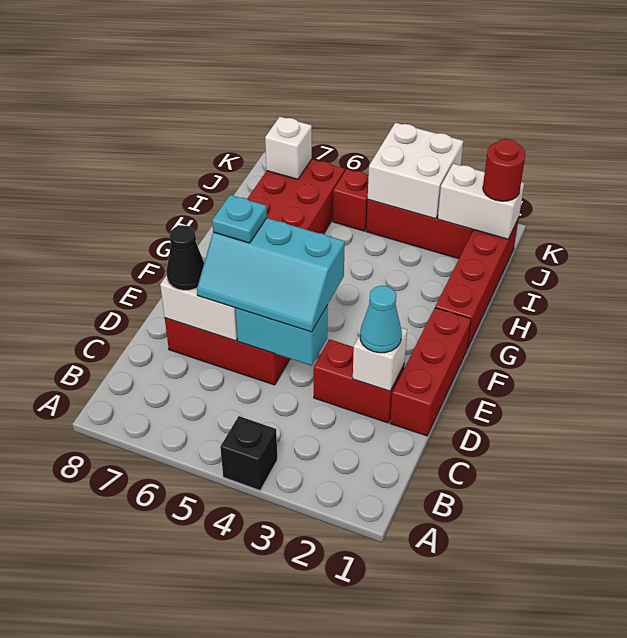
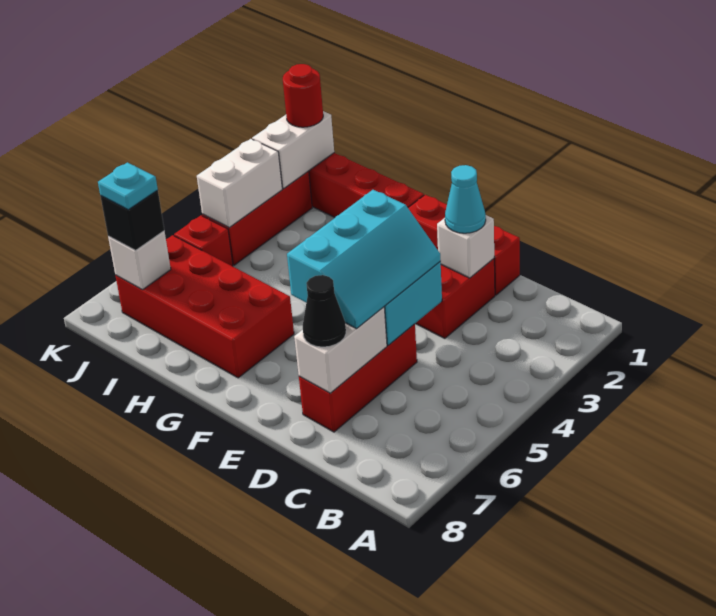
black 1x1 brick [220,416,277,490] -> black 1x1 brick moved to [101,190,164,250]
cyan 1x1 plate [212,195,267,243] -> cyan 1x1 plate moved to [98,162,158,210]
white 2x2 brick [368,123,463,219] -> white 1x2 brick [197,139,282,228]

